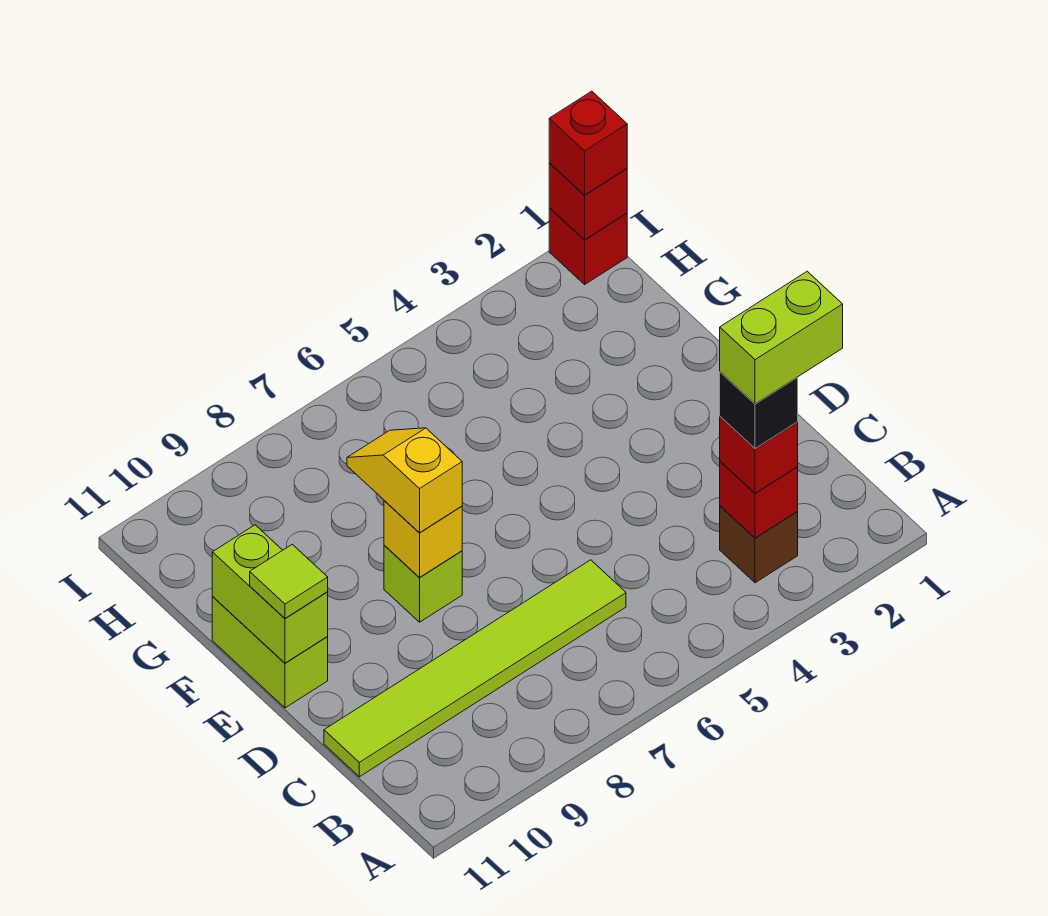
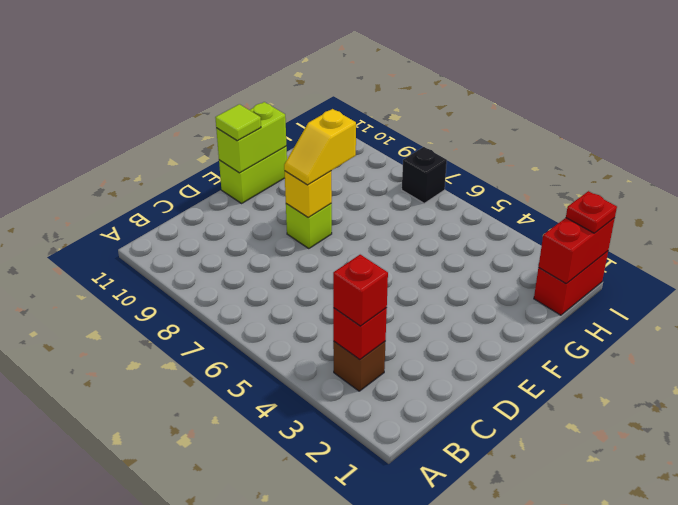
lime 1x2 brick [720,271,843,404] -> none
black 1x1 brick [720,372,798,449] -> black 1x1 brick moved to [402,147,447,203]
lime 1x6 tile [324,560,626,777] -> none
yellow 1x2 slope [347,428,462,533] -> yellow 1x2 slope turned to [284,109,356,185]
red 1x1 brick [549,208,627,284] -> red 1x2 brick [534,251,608,315]
red 1x1 brick [549,163,627,240] -> red 1x2 brick [539,218,615,284]
red 1x1 brick [549,91,627,195] -> red 1x1 plate [566,191,617,233]

